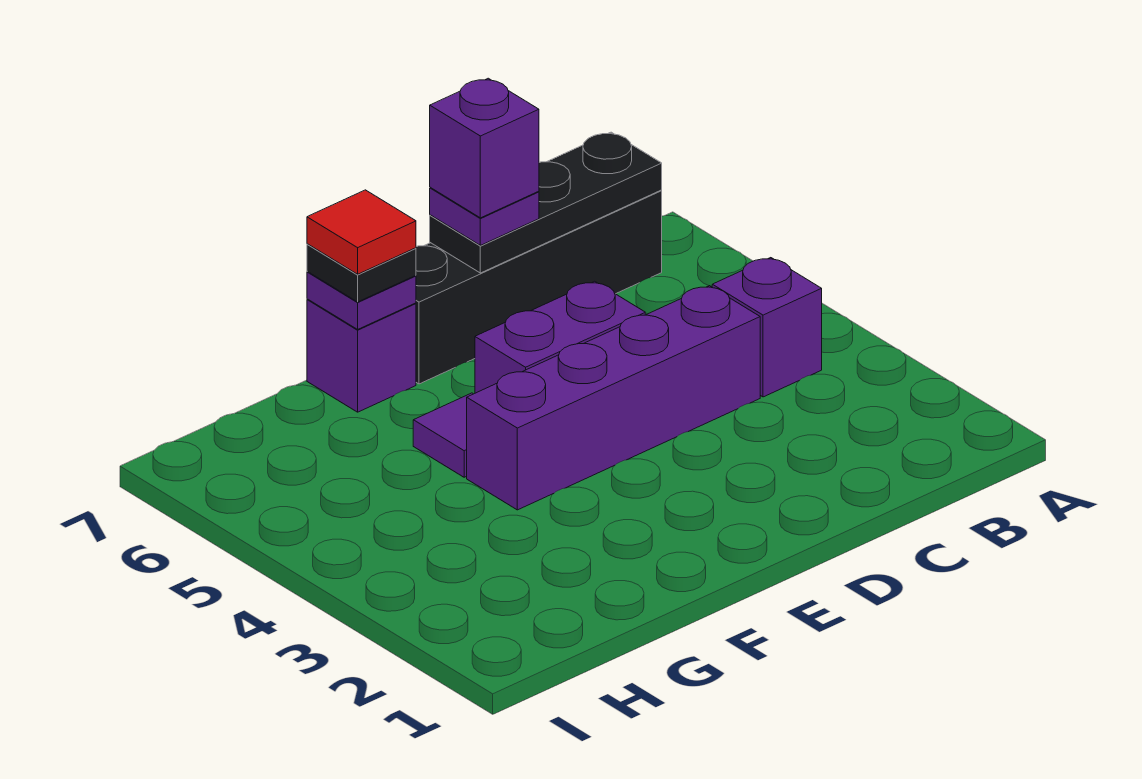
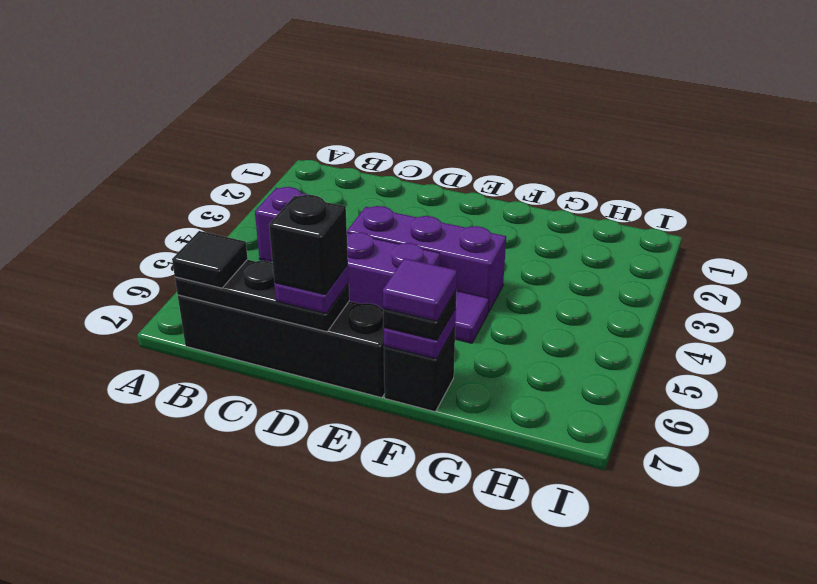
none -> black 1x1 tile [172,231,248,288]
purple 1x4 brick [467,286,760,510] -> purple 1x3 brick [347,206,506,313]
purple 1x1 brick [430,78,539,218] -> black 1x1 brick [269,195,348,295]
purple 1x1 brick [307,299,416,412] -> black 1x1 brick [384,328,455,412]
red 1x1 tile [307,190,416,274] -> purple 1x1 tile [383,258,457,321]

